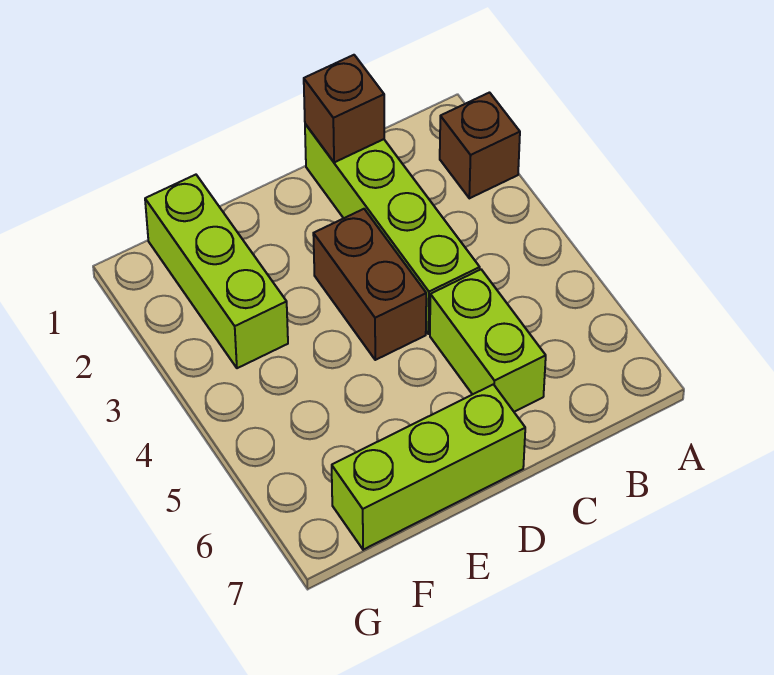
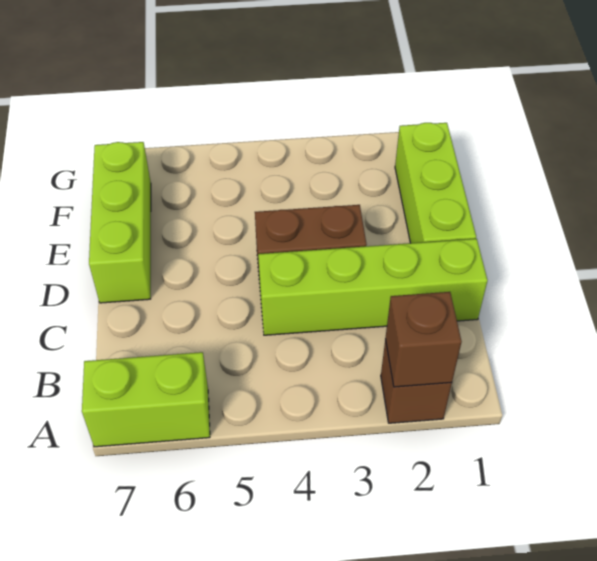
brown 1x1 brick [304,55,384,162] -> brown 1x1 brick moved to [385,292,462,387]
lime 1x2 brick [430,270,546,412] -> lime 1x2 brick moved to [82,352,210,447]
lime 1x3 brick [145,175,288,368] -> lime 1x3 brick turned to [395,123,476,243]

